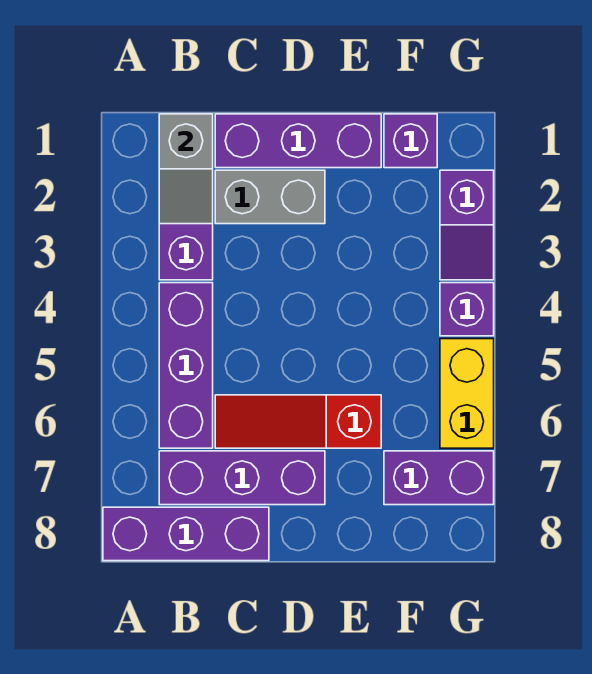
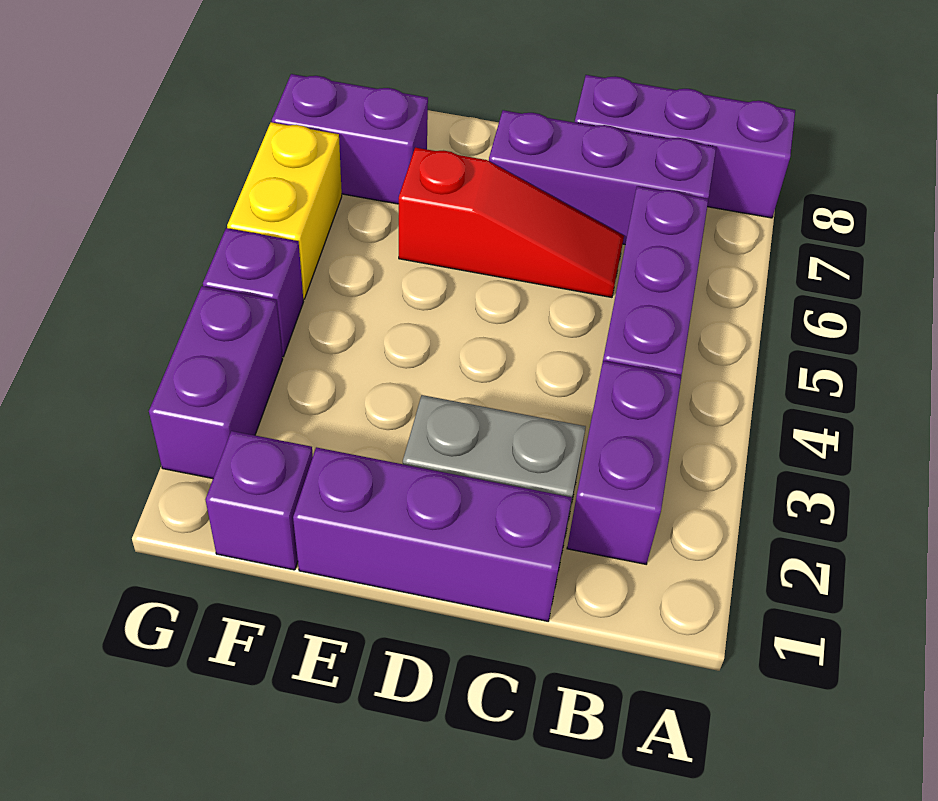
grey 1x2 slope [159,114,213,224] -> none
purple 1x2 slope [440,170,494,280] -> purple 1x2 brick [149,286,283,479]

